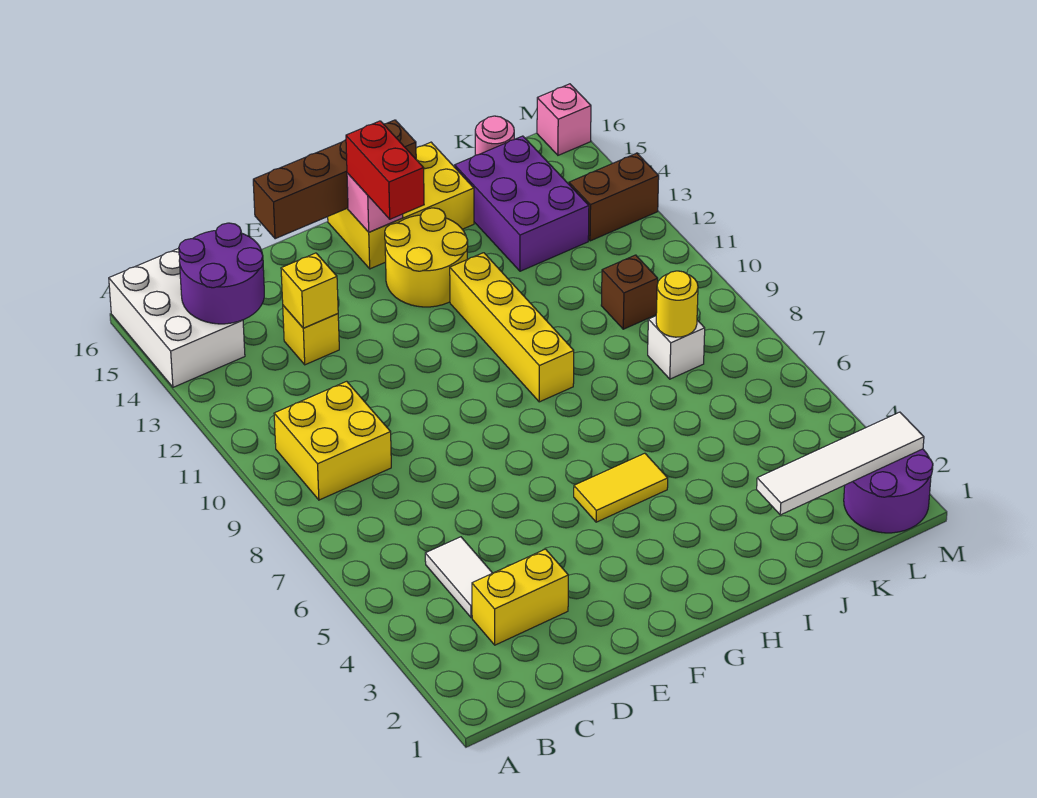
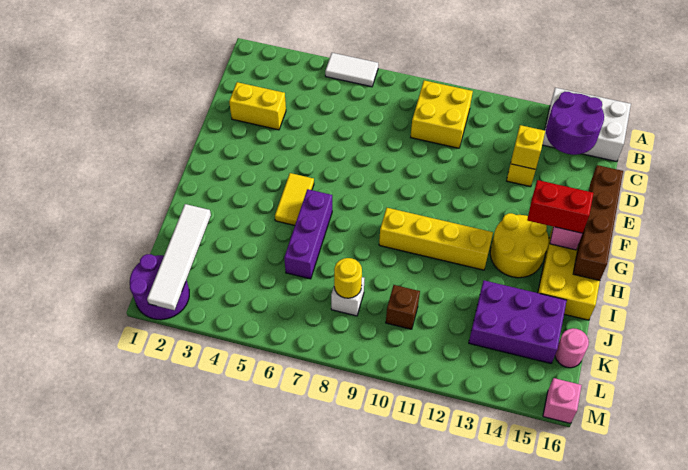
yellow 1x2 brick [472,549,568,645] -> yellow 1x2 brick turned to [229,82,286,130]
white 1x2 tile [425,537,492,618] -> white 1x2 tile moved to [325,53,378,87]
none -> purple 1x3 brick [284,189,332,279]
brown 1x2 brick [569,153,659,241] -> none

